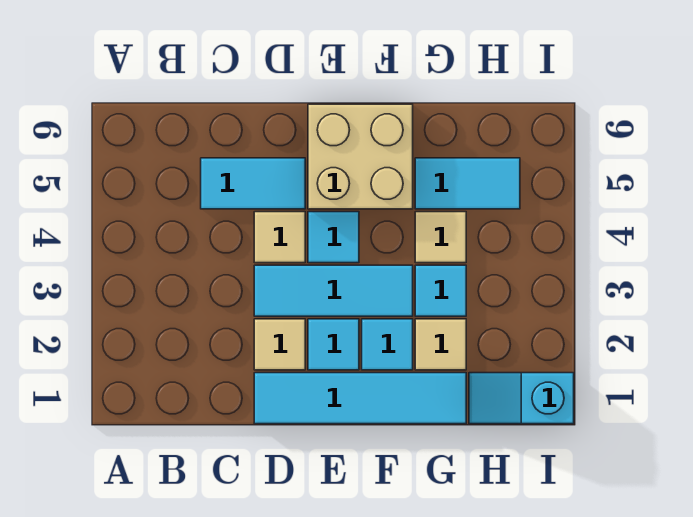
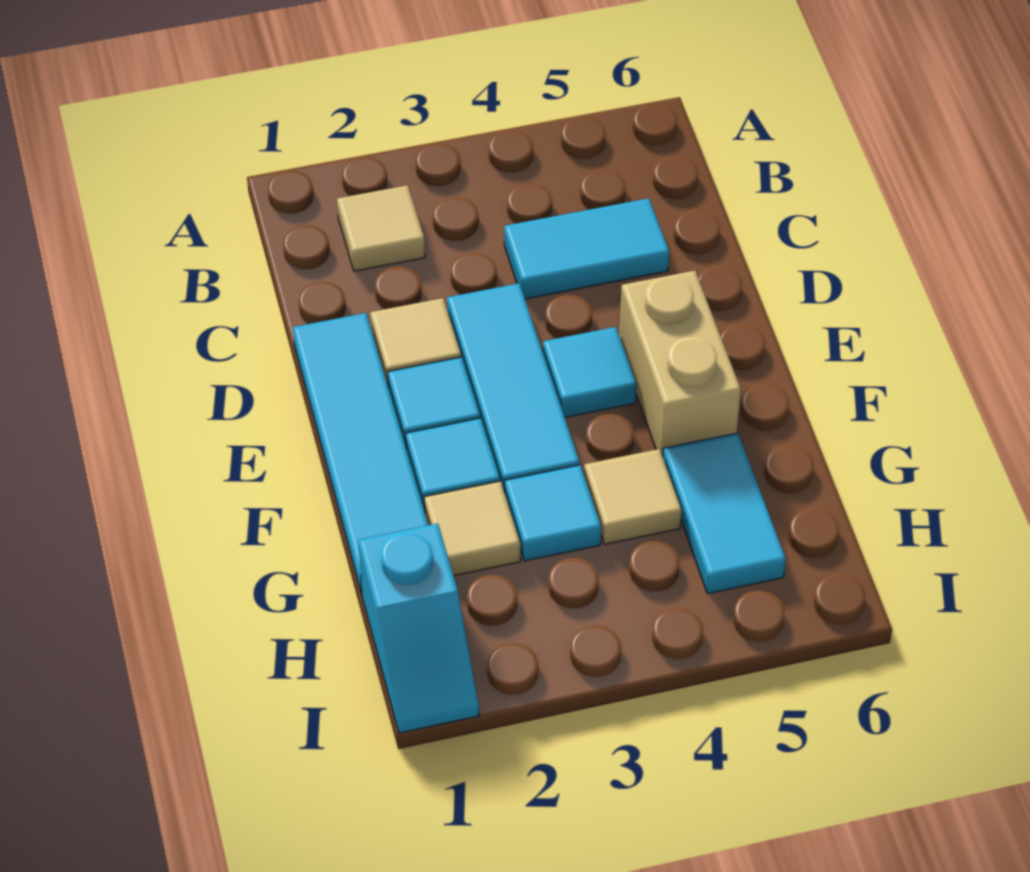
cyan 1x2 tile [201,158,305,209] -> cyan 1x2 tile turned to [504,198,669,299]
tan 1x1 tile [254,212,305,263] -> tan 1x1 tile moved to [337,185,425,271]
tan 2x2 brick [308,104,413,209] -> tan 1x2 brick [619,271,741,457]
cyan 1x2 slope [469,373,574,424] -> cyan 1x2 slope turned to [358,524,479,733]

